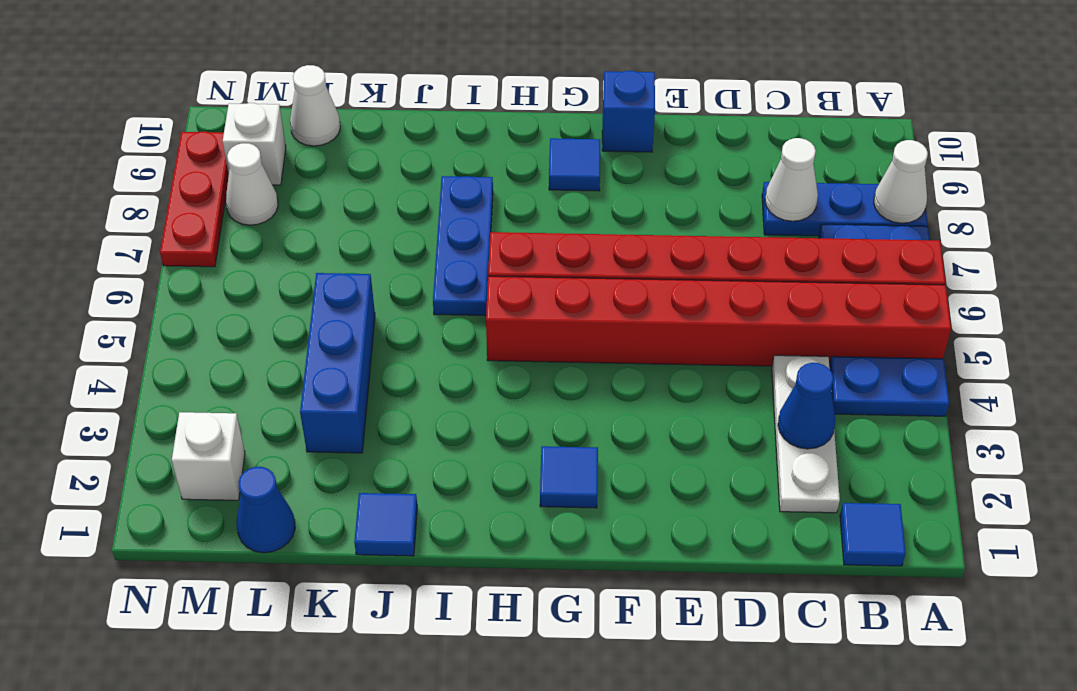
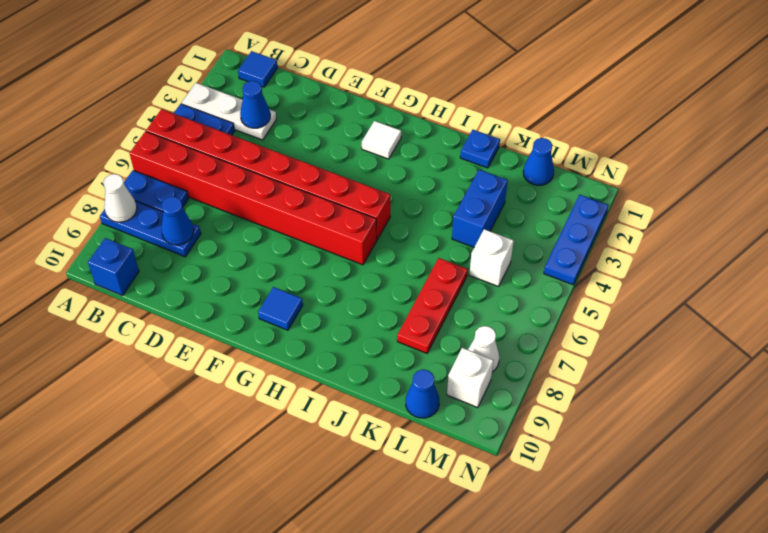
white 1x3 plate [772,355,840,513] -> white 1x3 plate turned to [181,83,276,140]
white 1x1 cone [765,138,818,221] -> blue 1x1 cone [161,197,194,245]
blue 1x1 brick [602,71,655,152] -> blue 1x1 brick moved to [88,238,139,296]
blue 1x1 tile [540,446,598,508] -> white 1x1 tile [362,121,401,159]
blue 1x3 plate [433,176,493,315] -> blue 1x3 plate moved to [544,195,608,285]
blue 1x1 tile [354,493,417,556] -> blue 1x1 plate [460,130,500,168]
blue 1x3 brick [300,273,375,453] -> blue 1x2 brick [452,170,508,247]
white 1x1 cone [290,65,340,146] -> blue 1x1 cone [406,370,439,418]
white 1x1 brick [172,412,245,500] -> white 1x1 brick moved to [469,229,514,287]
red 1x3 plate [160,132,229,267] -> red 1x3 plate moved to [397,258,468,353]

